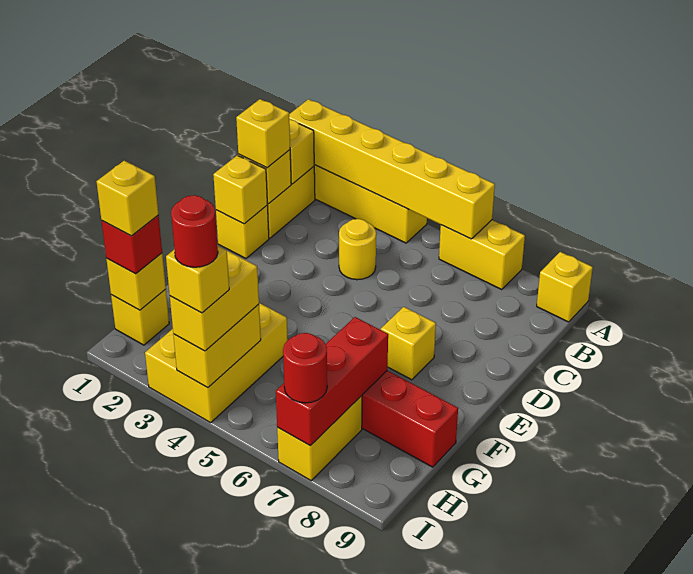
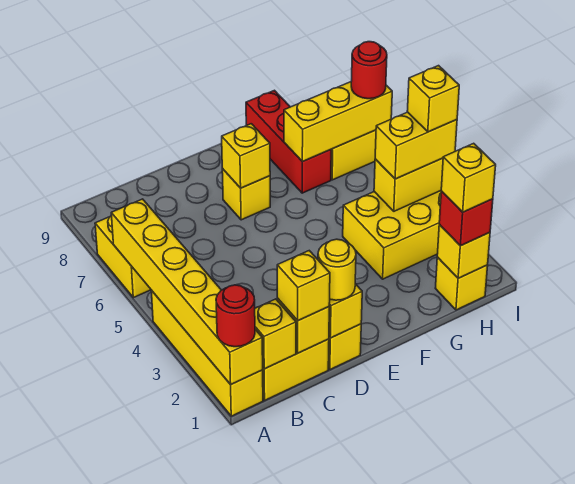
yellow 1x1 brick [537,252,593,322] -> yellow 1x1 brick moved to [222,124,270,188]
yellow 1x1 round brick [339,219,376,280] -> yellow 1x1 round brick moved to [318,239,356,300]
red 1x3 brick [276,317,388,446] -> yellow 1x3 brick [284,82,392,162]
red 1x1 round brick [171,195,218,267] -> red 1x1 round brick moved to [216,285,255,347]

